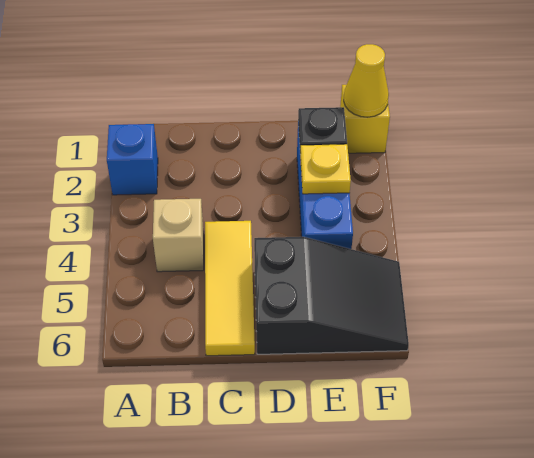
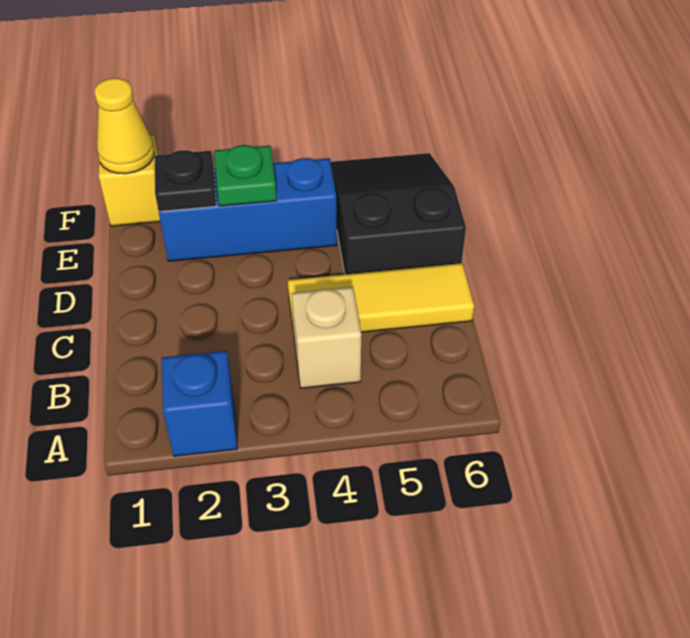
yellow 1x1 plate [300,144,351,194] -> green 1x1 plate [214,145,277,206]

